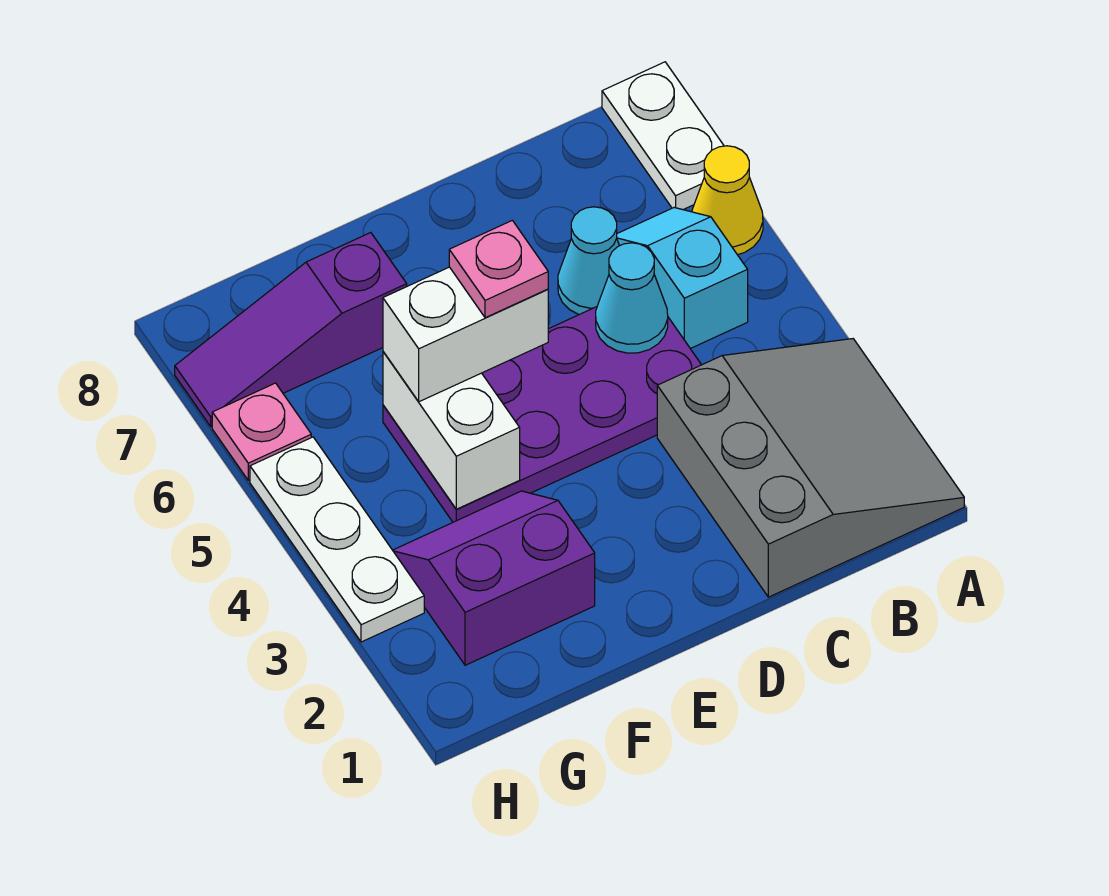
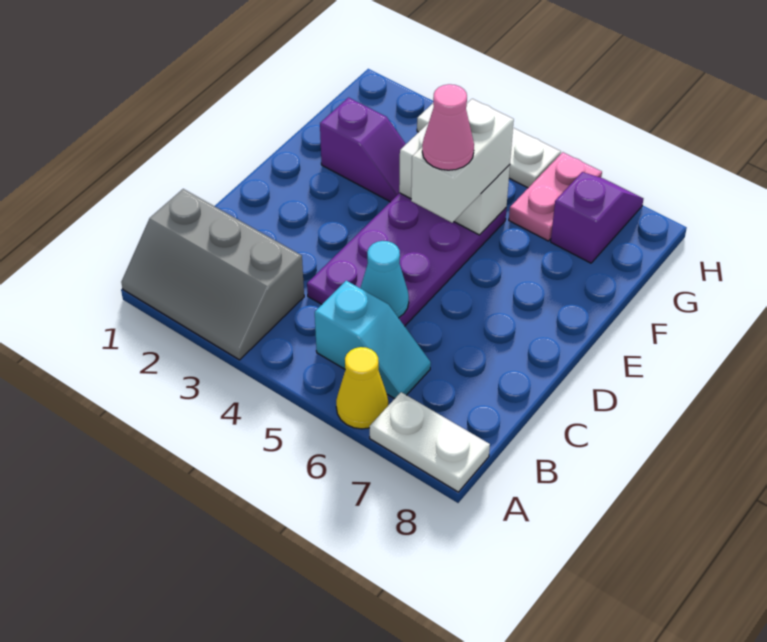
grey 3x3 slope [657,339,964,597] -> grey 2x3 slope [121,189,304,360]
cyan 1x1 cone [558,207,619,315] -> none
pink 1x1 plate [449,220,548,318] -> pink 1x1 cone [422,84,474,170]
purple 2x2 slope [393,491,595,665] -> purple 1x2 slope [320,98,406,202]
purple 1x3 slope [175,233,407,426] -> purple 1x2 slope [551,172,643,263]
pink 1x1 plate [212,383,311,480] -> pink 1x2 plate [509,152,602,241]

